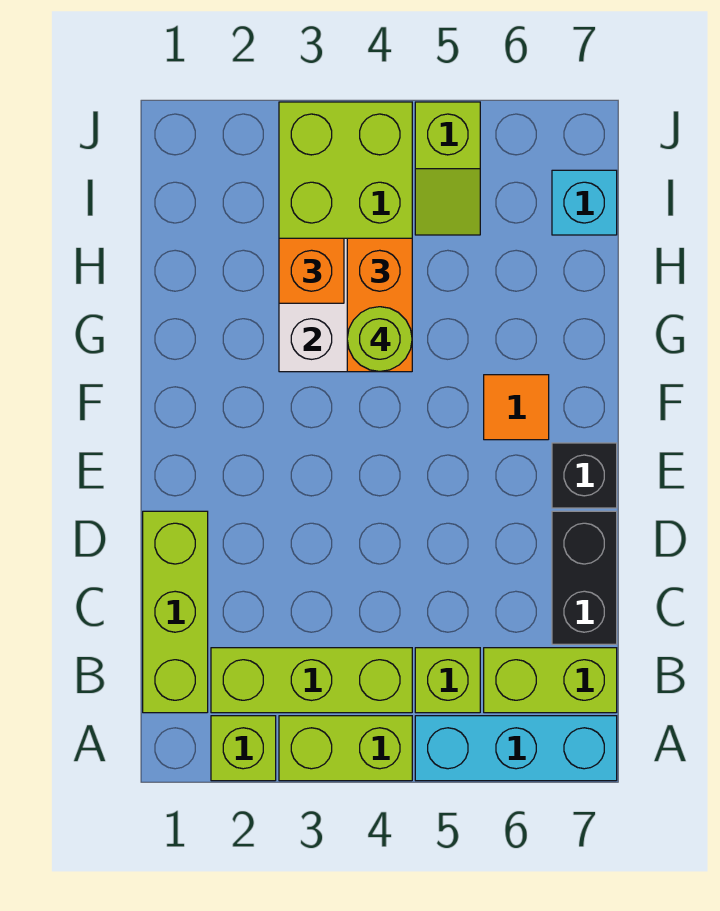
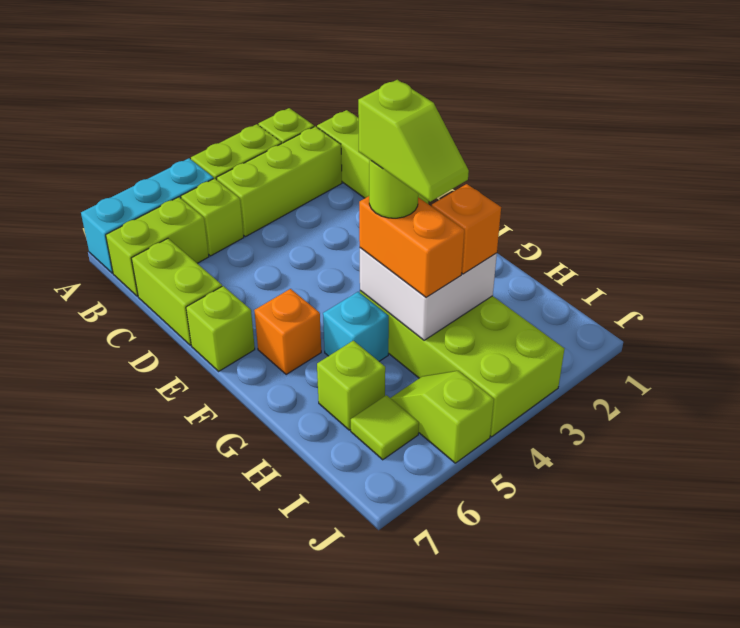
black 1x2 brick [552,511,617,644] -> lime 1x2 brick [131,239,222,345]
black 1x1 brick [552,443,617,508] -> lime 1x1 brick [186,286,255,371]
orange 1x1 tile [484,375,549,440] -> orange 1x1 brick [254,289,321,374]
none -> lime 1x2 slope [358,80,469,202]
none -> lime 1x1 brick [317,341,385,430]
none -> lime 1x1 tile [351,395,419,460]
cyan 1x1 brick [552,170,617,235] -> cyan 1x1 brick moved to [323,292,389,361]

